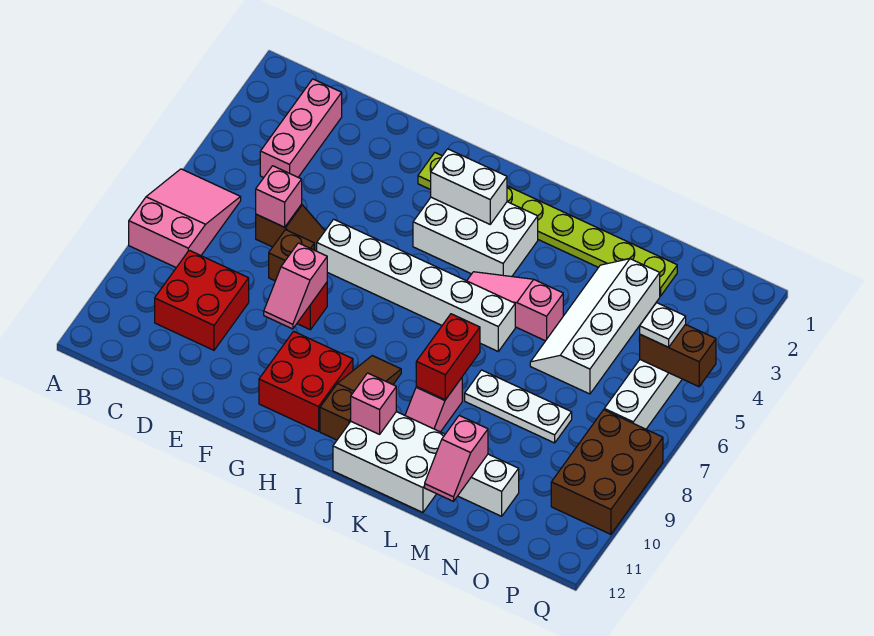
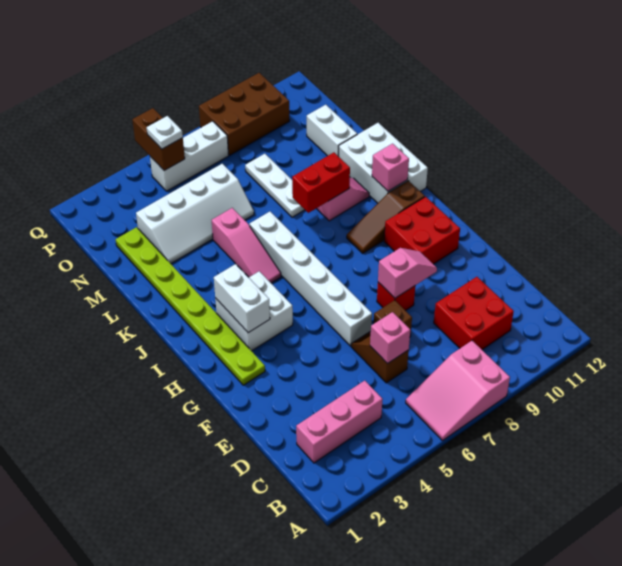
white 2x3 brick [413,197,538,277] -> white 2x2 brick [215,271,293,351]
pink 1x2 slope [425,415,488,501] -> none

